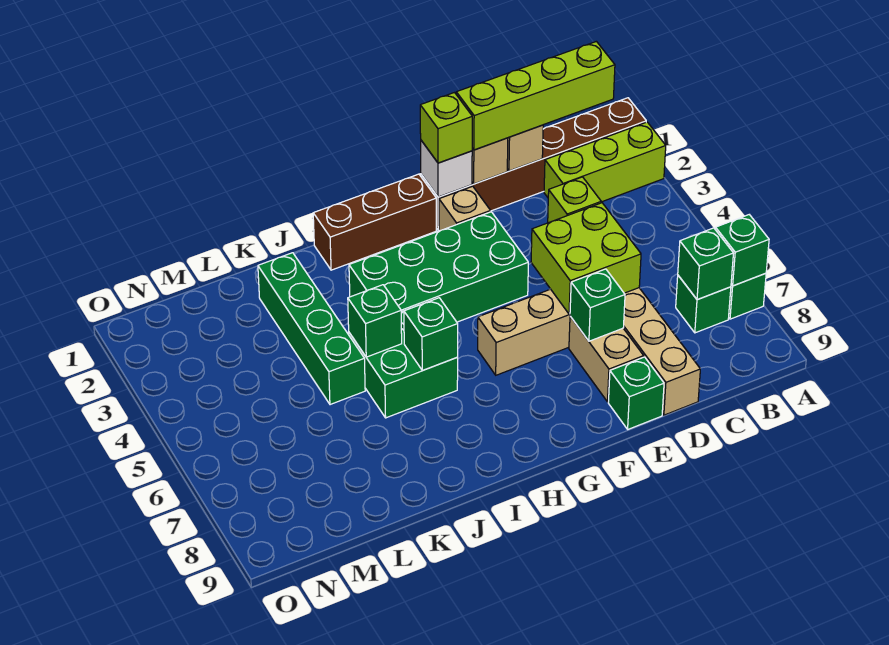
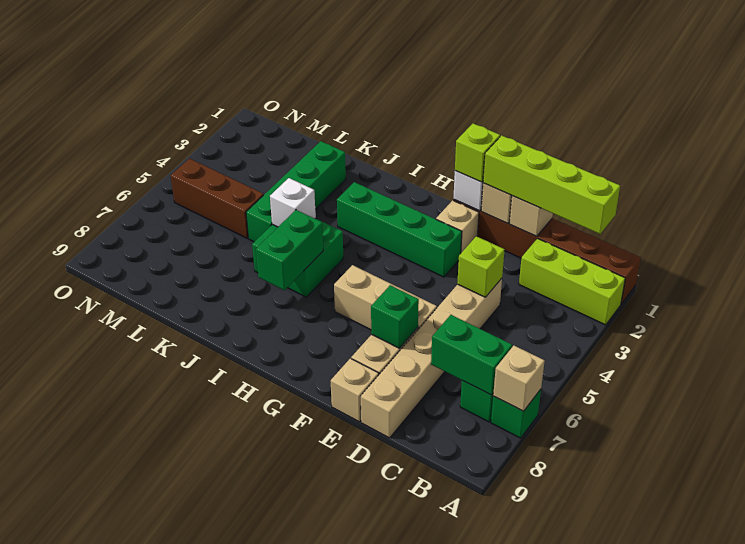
green 1x1 brick [715,215,769,286] -> tan 1x1 brick [493,346,545,411]
green 1x1 brick [678,228,733,300] -> green 1x2 brick [431,315,512,395]
lime 2x2 brick [531,203,641,314] -> none
green 1x1 brick [608,357,664,429] -> tan 1x1 brick [331,358,379,422]
green 2x4 brick [349,212,528,322] -> green 1x4 brick [337,182,462,277]
brown 1x3 brick [313,174,436,270] -> brown 1x3 brick moved to [170,159,264,238]
green 1x1 brick [404,298,458,370] -> green 1x2 brick [256,210,323,290]
green 1x1 brick [348,285,402,357] -> white 1x1 brick [270,178,316,227]

